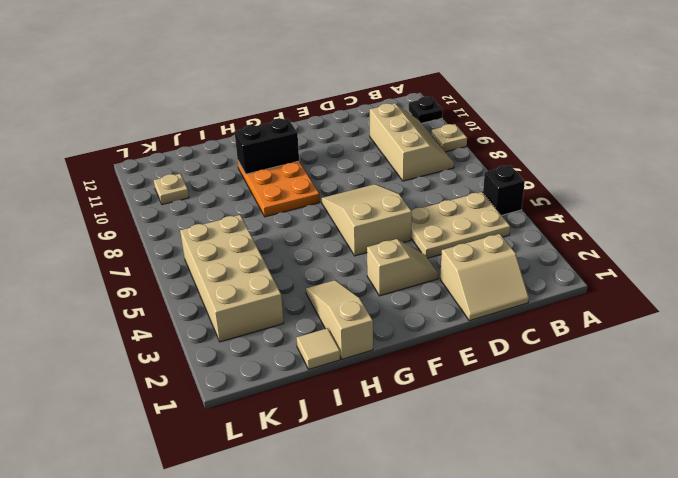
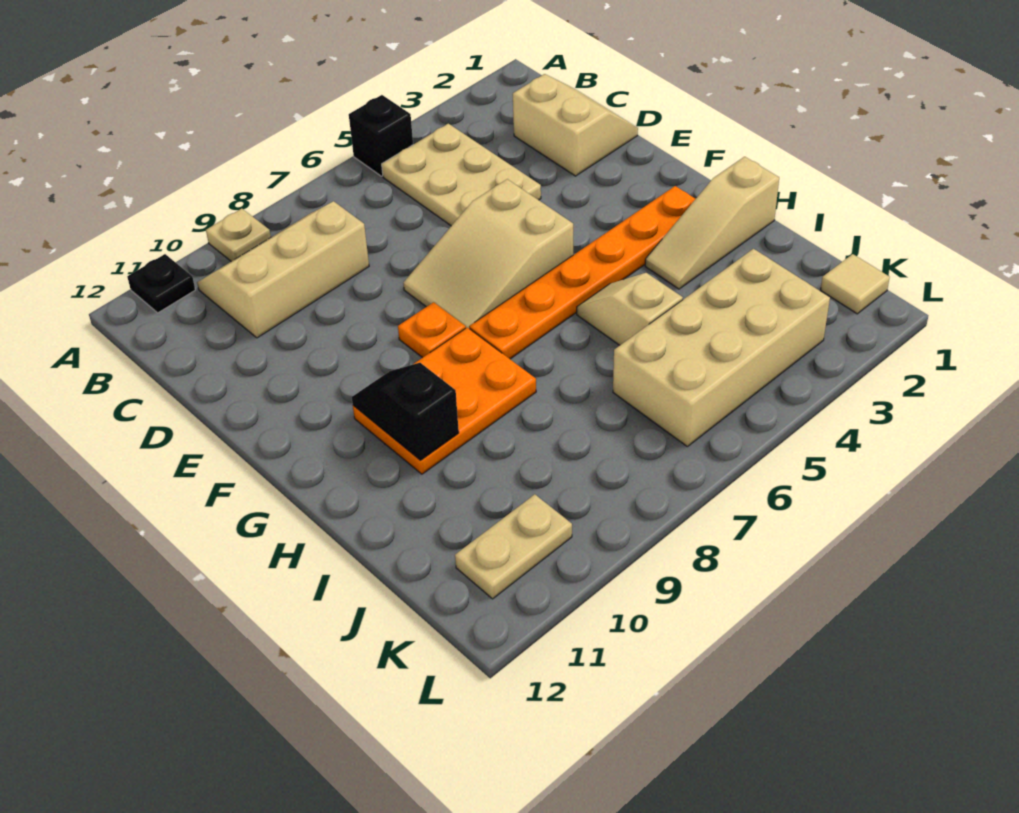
tan 1x2 slope [367,239,438,296] -> tan 1x2 slope moved to [577,273,683,345]
none -> orange 1x1 plate [398,302,466,358]
none -> orange 1x6 plate [469,186,695,359]
black 1x2 brick [235,119,299,174] -> black 1x2 slope [352,363,459,460]
tan 1x1 tile [297,328,340,369] -> tan 1x1 tile moved to [821,254,890,314]
tan 1x1 plate [154,174,189,205] -> tan 1x2 plate [455,494,572,599]

